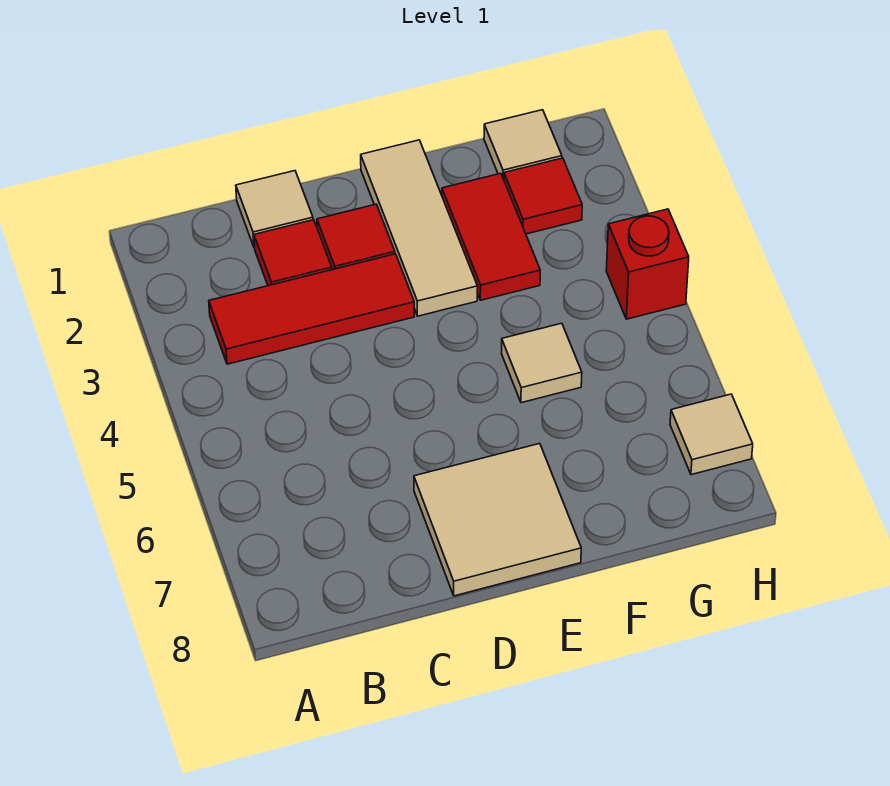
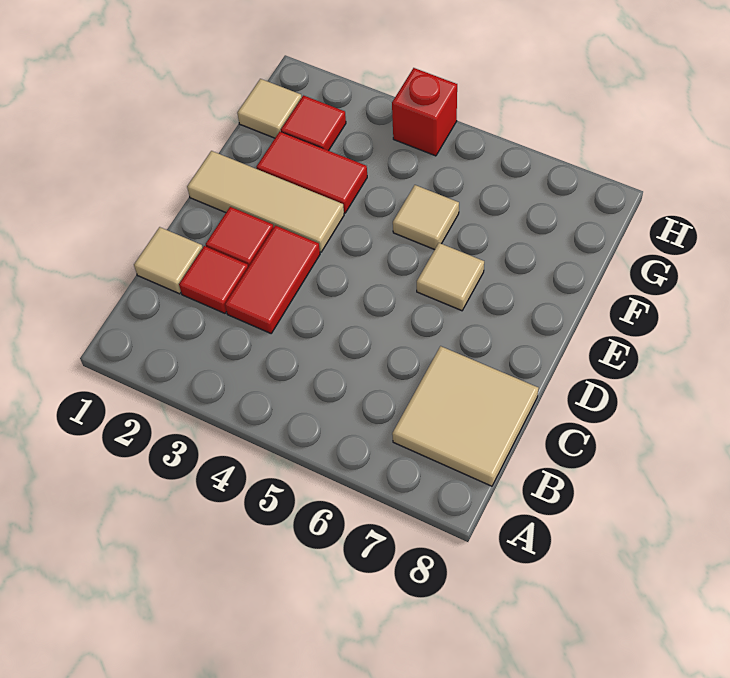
red 1x3 tile [209,254,414,364] -> red 1x2 tile [225,225,320,333]
tan 2x2 tile [414,444,581,596] -> tan 2x2 tile moved to [392,346,538,486]
tan 1x1 tile [670,394,753,475] -> tan 1x1 tile moved to [417,243,484,311]

